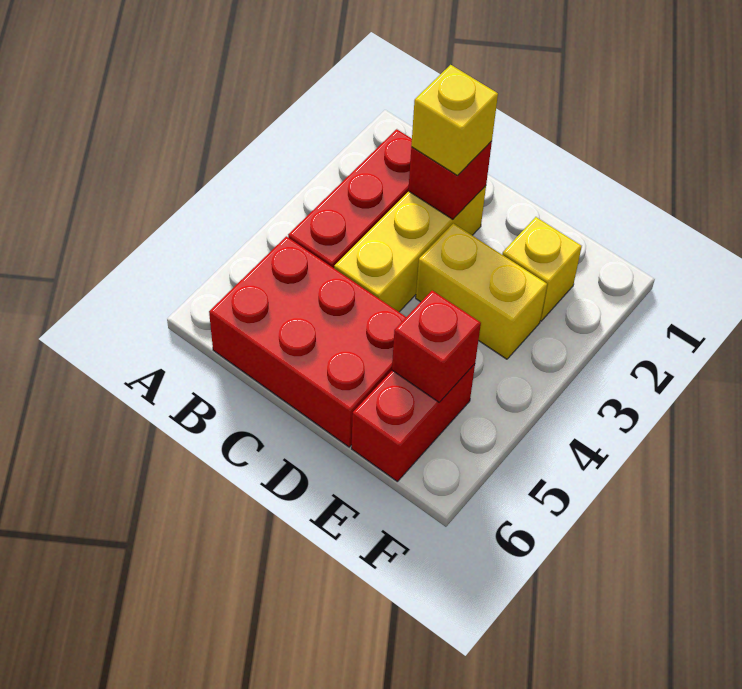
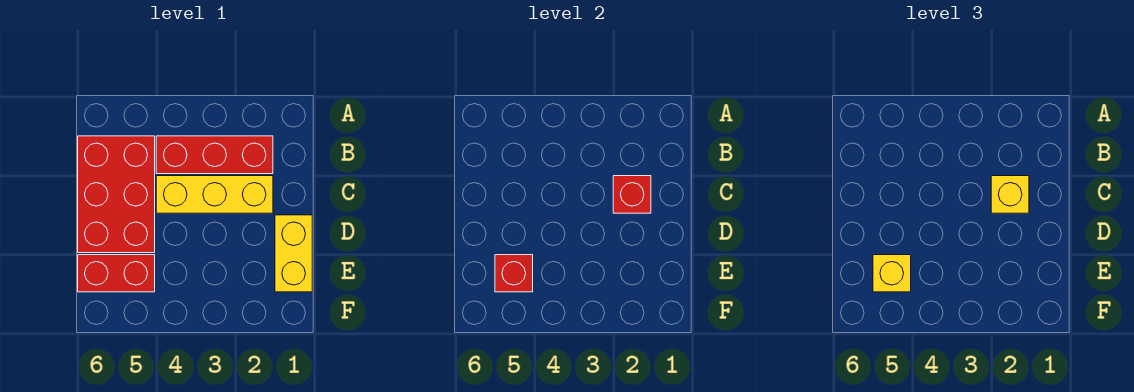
yellow 1x2 brick [416,223,547,359] -> yellow 1x2 brick moved to [275,215,312,292]
yellow 1x1 brick [502,217,582,321] -> yellow 1x1 brick moved to [873,255,911,292]

